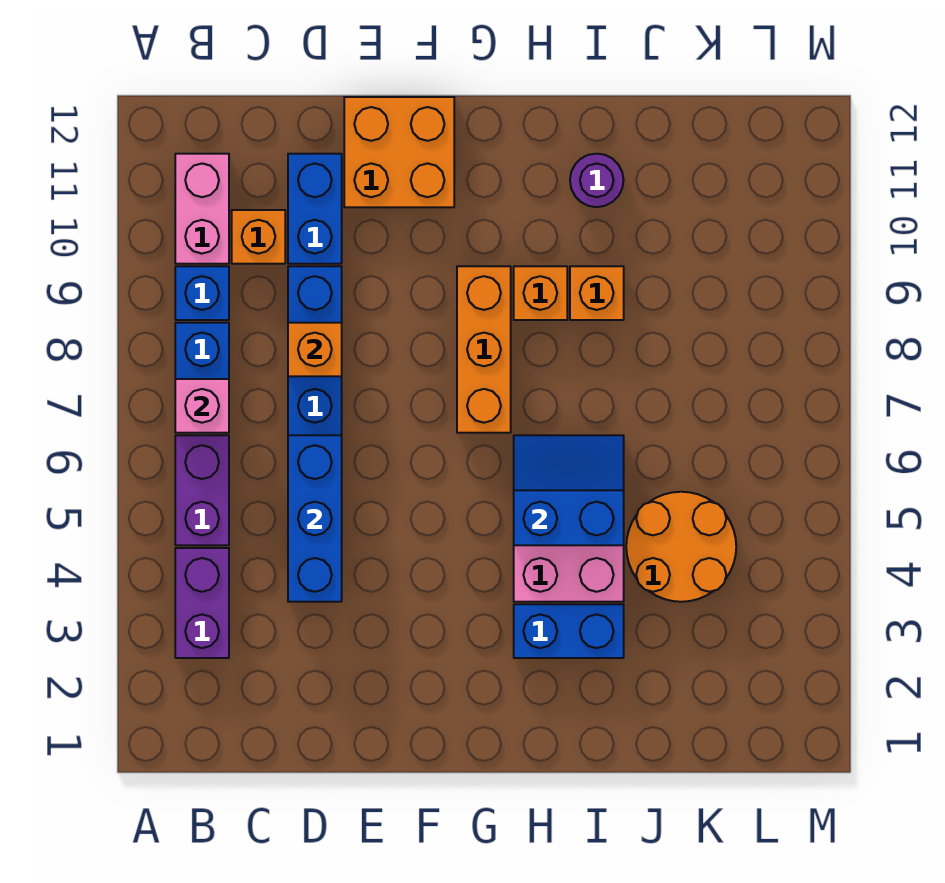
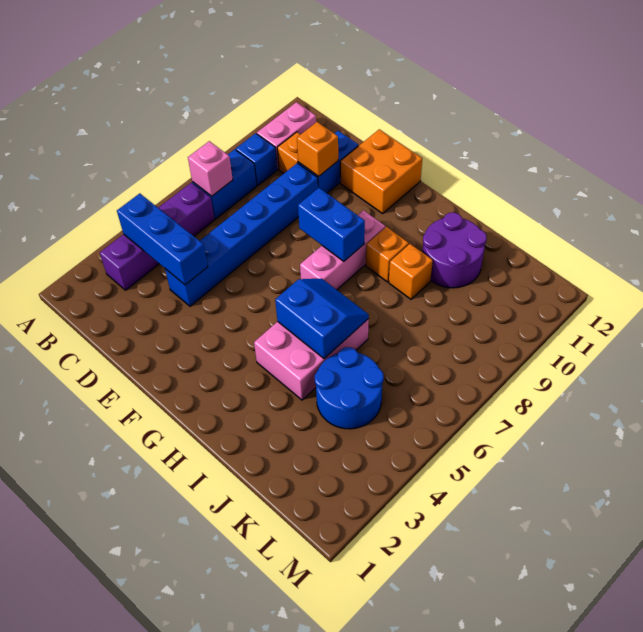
blue 1x3 brick [288,435,342,602] -> blue 1x3 brick turned to [117,193,208,285]
orange 1x1 brick [288,323,342,376] -> orange 1x1 brick moved to [297,122,338,176]
orange 1x3 brick [457,266,511,433] -> pink 1x3 brick [300,210,385,290]
blue 1x2 brick [514,604,624,658] -> blue 1x2 brick moved to [298,188,365,261]
purple 1x1 round brick [570,154,624,207] -> purple 2x2 round brick [422,212,487,288]
orange 2x2 round brick [626,492,736,602] -> blue 2x2 round brick [315,347,384,429]

